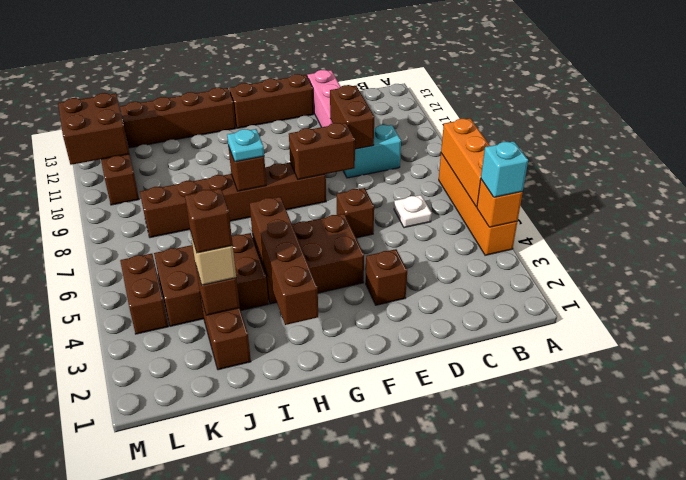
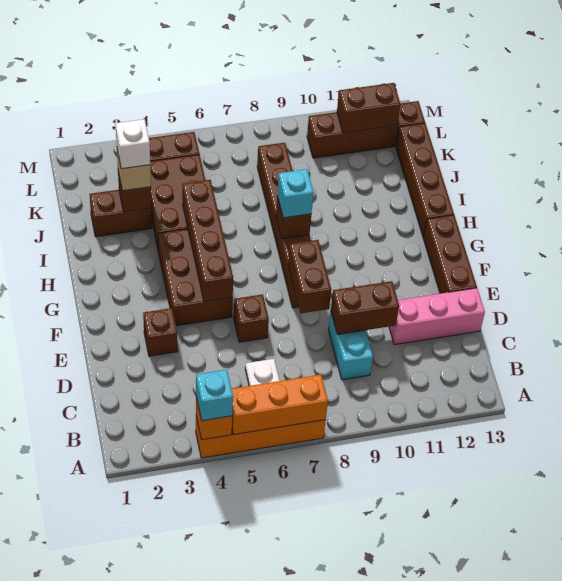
brown 1x4 brick [250,197,318,325] -> brown 1x4 brick turned to [182,180,233,302]
cyan 1x1 plate [227,129,264,162] -> cyan 1x1 brick [277,169,313,218]
brown 1x1 brick [185,188,233,253] -> white 1x1 brick [115,119,150,169]
brown 2x2 brick [58,93,129,165] -> brown 1x2 brick [337,83,401,133]

